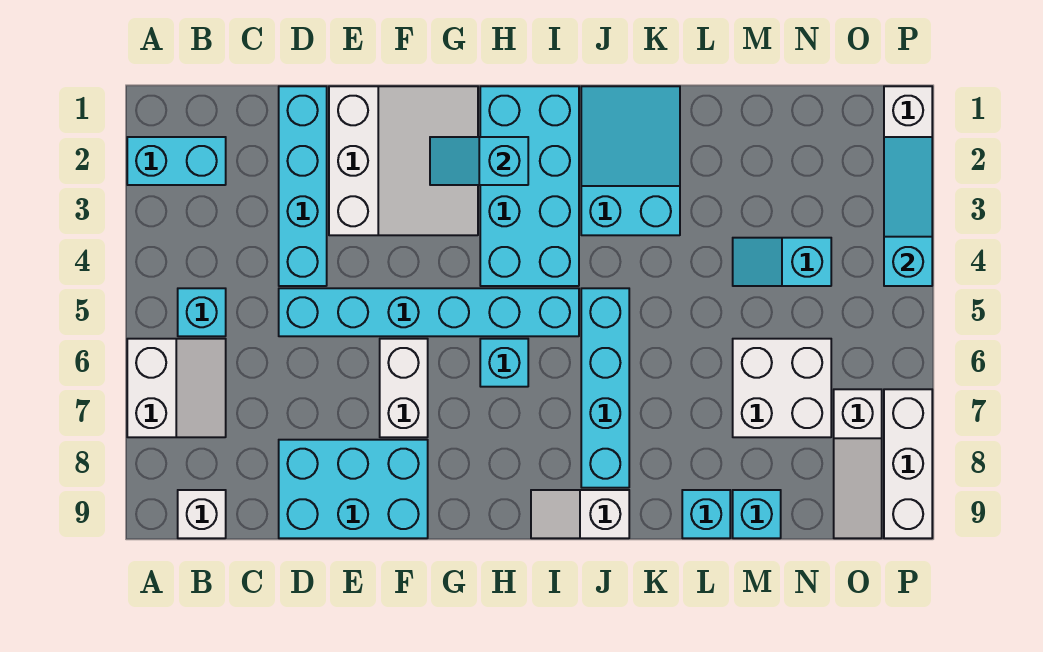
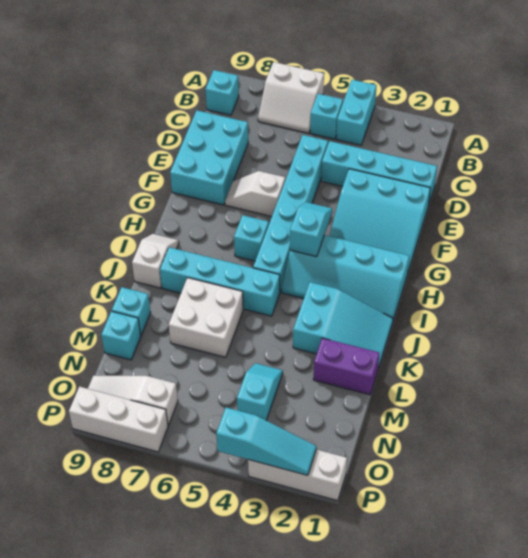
cyan 1x2 brick [127,137,226,185] -> cyan 1x2 brick moved to [336,80,377,145]
white 1x1 brick [178,490,226,538] -> cyan 1x1 brick [205,70,239,115]
white 3x3 slope [329,86,478,235] -> cyan 3x3 slope [330,169,430,271]
white 1x2 brick [380,339,428,437] -> white 1x2 slope [225,171,285,217]
cyan 1x2 slope [430,137,528,185] -> cyan 1x2 slope moved to [290,202,332,257]
cyan 2x4 brick [480,86,579,286] -> cyan 2x4 slope [282,235,409,320]
none -> purple 1x2 brick [313,338,379,395]
white 2x2 brick [733,339,831,437] -> white 2x2 brick moved to [169,278,243,357]

